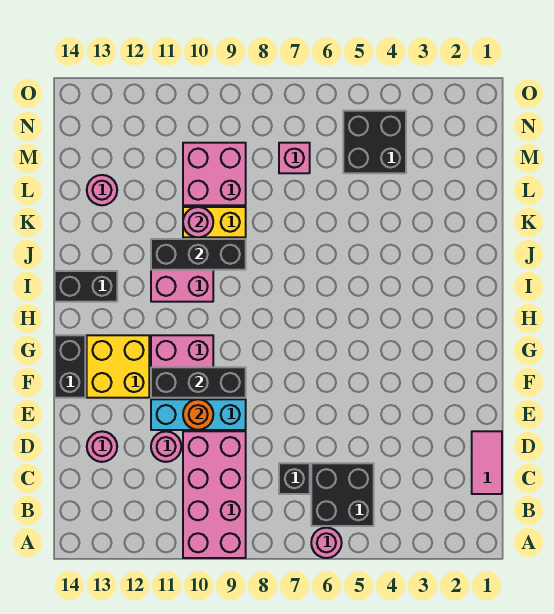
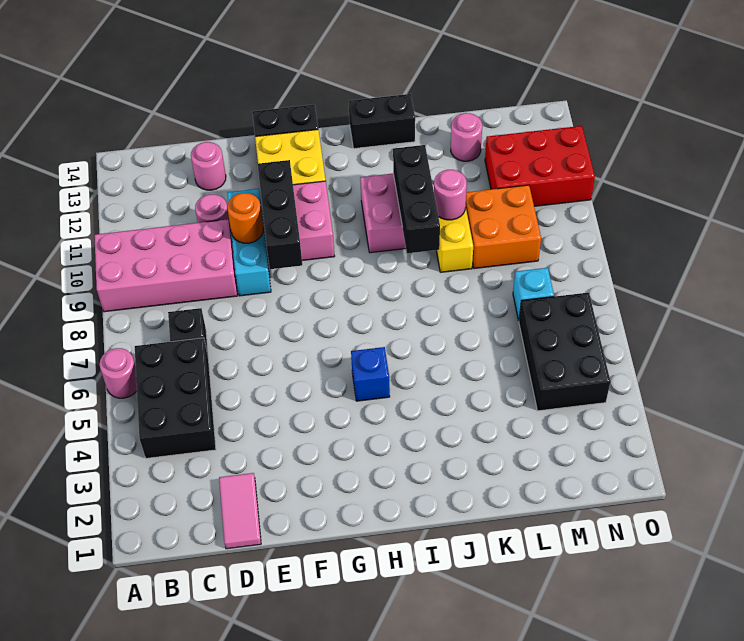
black 2x2 brick [311,463,374,526] -> black 2x3 brick [135,338,216,458]
pink 1x2 tile [472,431,502,494] -> pink 1x2 tile turned to [219,473,261,549]
none -> blue 1x1 brick [351,347,390,401]
black 1x2 brick [55,271,117,302] -> black 1x2 brick turned to [349,94,415,149]
pink 2x2 brick [183,143,246,205] -> orange 2x2 brick [466,185,541,269]
black 2x2 brick [343,111,406,173] -> black 2x3 brick [519,293,611,411]
pink 1x1 brick [279,143,310,173] -> cyan 1x1 brick [513,268,554,320]
none -> red 2x3 brick [485,126,595,206]

